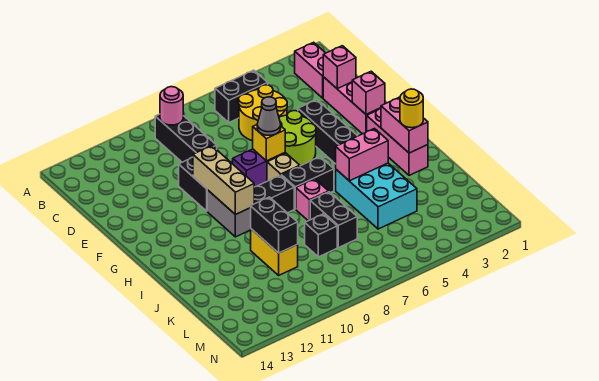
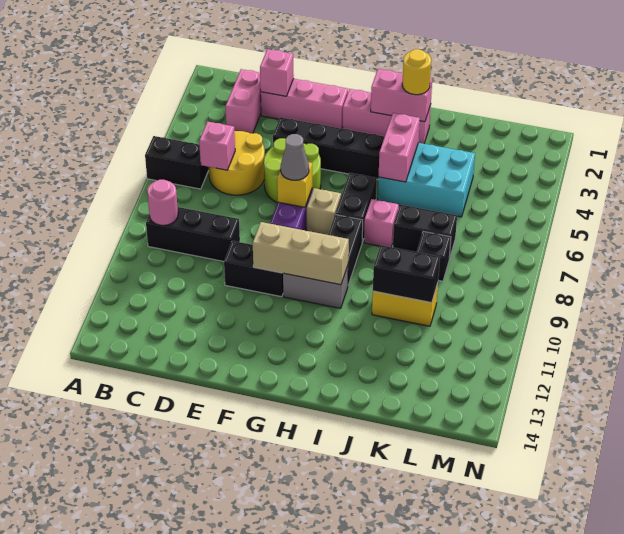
pink 1x2 brick [295,42,325,98] -> pink 1x2 brick turned to [225,69,261,134]
black 1x2 brick [215,70,268,122] -> black 1x2 brick turned to [145,136,209,189]
pink 1x1 brick [352,71,385,114] -> pink 1x1 brick moved to [199,121,235,170]

